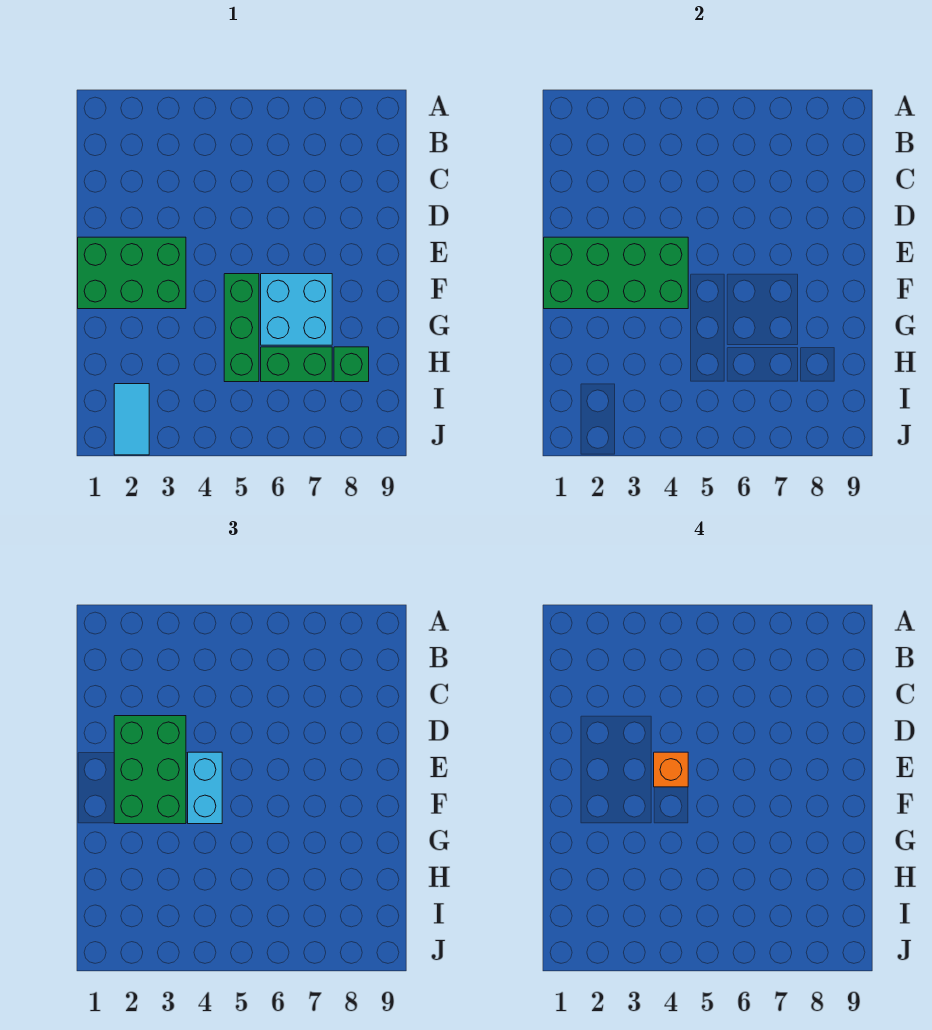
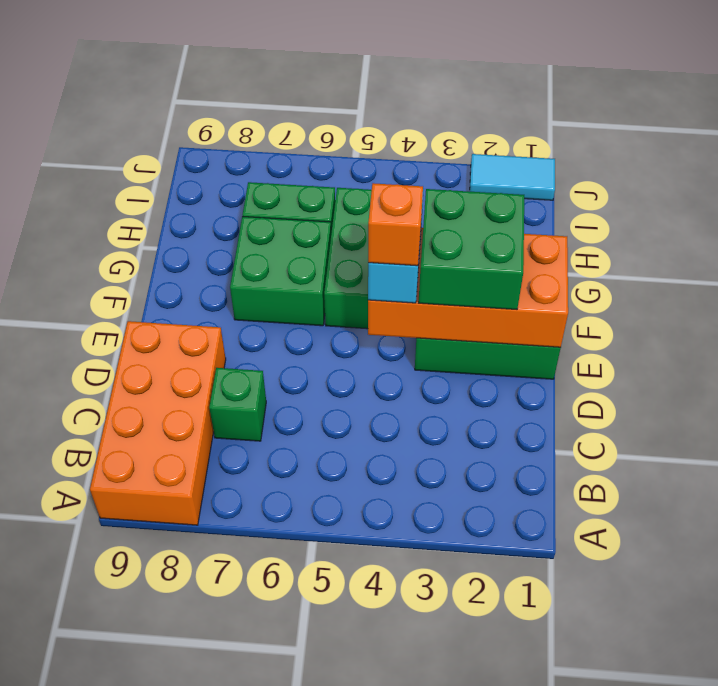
none -> orange 2x4 brick [90,321,226,525]
green 2x3 brick [114,716,186,824] -> green 2x2 brick [418,189,524,309]
green 2x4 brick [544,237,688,309] -> orange 2x4 brick [368,227,568,347]
cyan 2x2 brick [261,274,332,345] -> green 2x2 brick [230,216,331,326]
green 1x1 brick [334,347,369,382] -> green 1x1 brick moved to [209,368,266,441]
cyan 1x2 tile [114,384,149,455] -> cyan 1x2 tile turned to [470,154,555,200]

